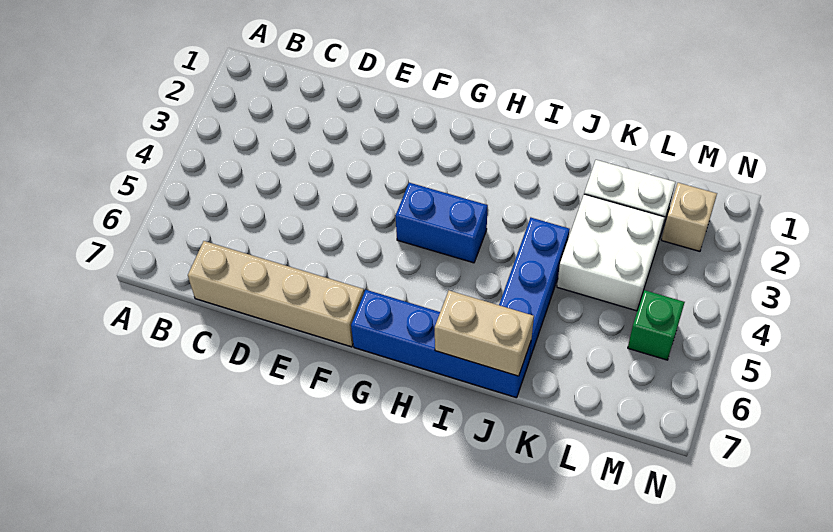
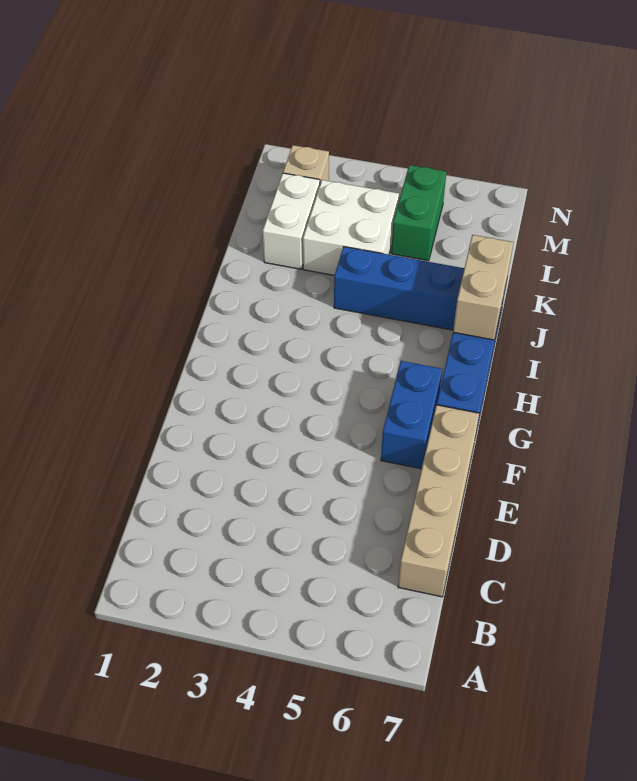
blue 1x2 brick [395,183,488,263] -> blue 1x2 brick moved to [381,361,442,469]
green 1x1 brick [628,290,685,360] -> green 1x2 brick [391,165,446,261]

